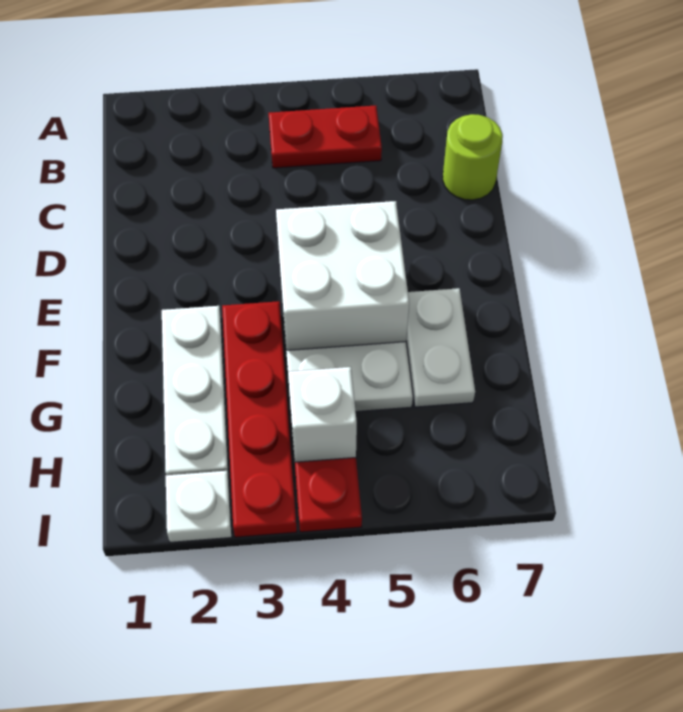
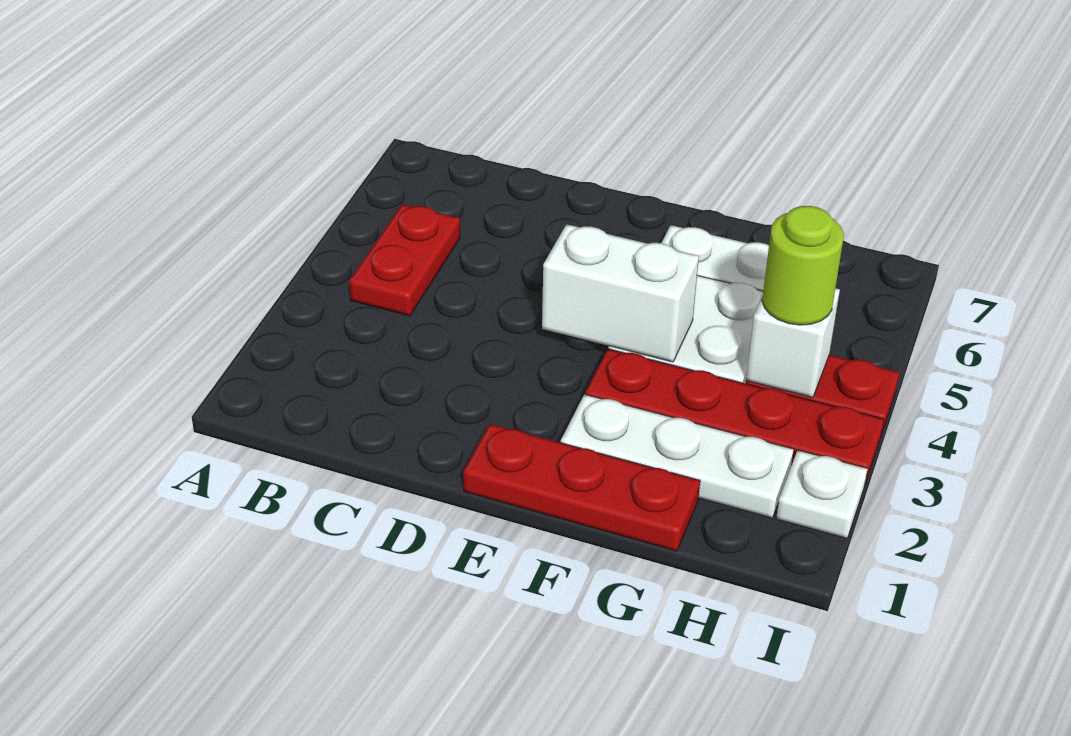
lime 1x1 round brick [443,114,503,200] -> lime 1x1 round brick moved to [762,206,844,325]
none -> red 1x3 plate [463,424,700,551]
white 2x2 brick [276,201,409,350] -> white 1x2 brick [542,224,699,362]

